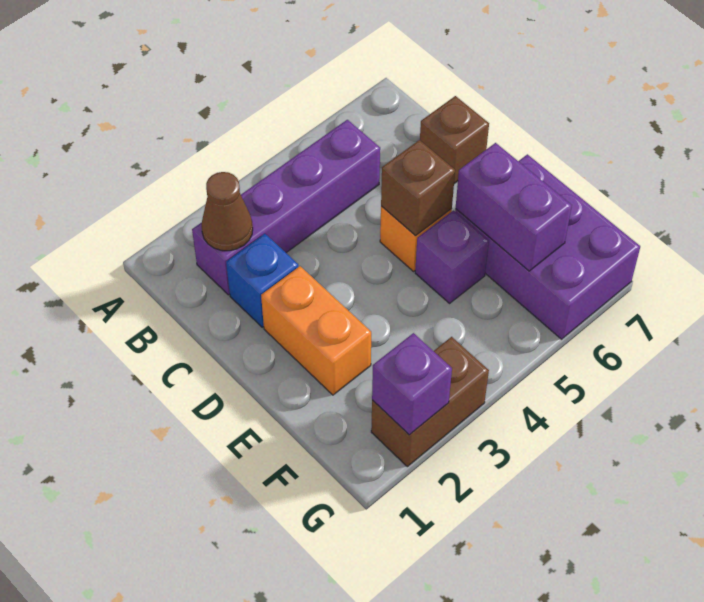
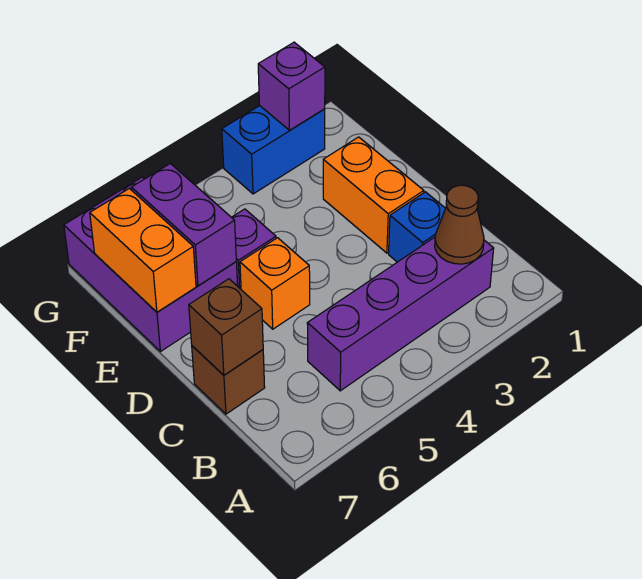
brown 1x1 brick [381,140,455,236] -> brown 1x1 brick moved to [189,279,263,375]
none -> orange 1x2 brick [90,188,196,312]
brown 1x2 brick [371,337,489,467] -> blue 1x2 brick [222,106,325,194]

